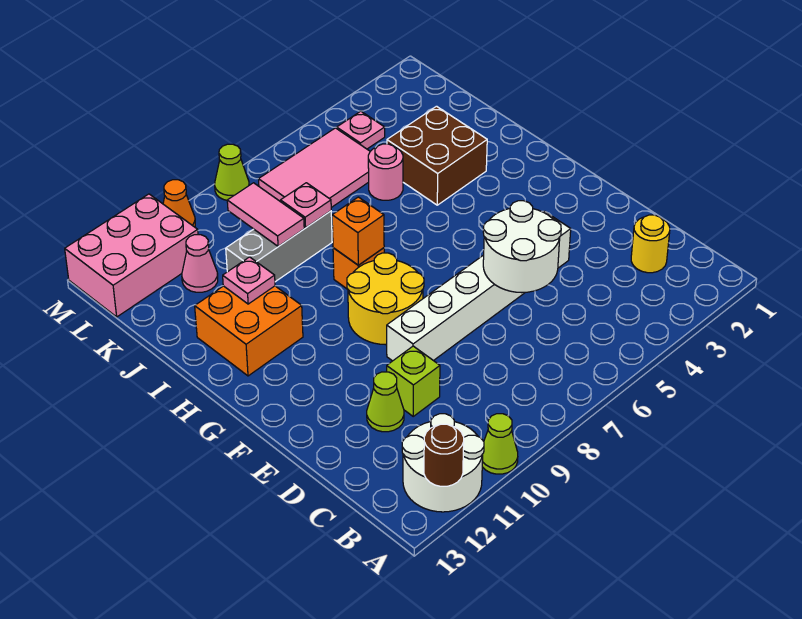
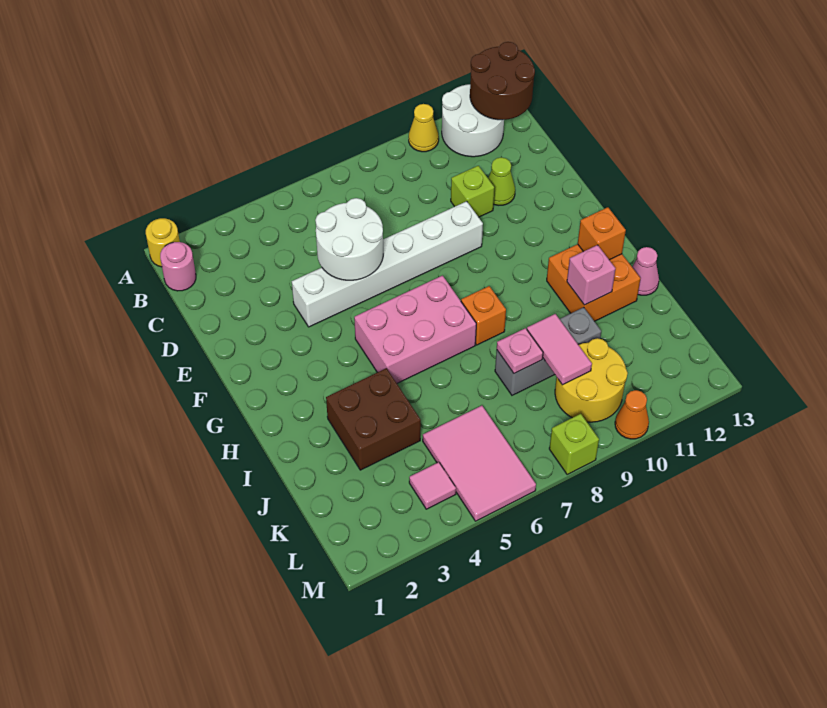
lime 1x1 cone [482,414,518,474] -> yellow 1x1 cone [409,104,439,152]
brown 1x1 round brick [424,424,464,486] -> brown 2x2 round brick [470,42,535,120]
yellow 1x1 round brick [631,215,670,273] -> yellow 1x1 round brick moved to [146,218,180,267]
yellow 2x2 round brick [347,253,424,345] -> yellow 2x2 round brick moved to [555,338,628,422]
orange 1x1 brick [332,197,384,265] -> orange 1x1 brick moved to [578,207,626,260]
pink 1x1 plate [223,257,275,304] -> pink 1x1 brick [567,245,615,305]
pink 1x1 round brick [368,144,403,200] -> pink 1x1 round brick moved to [160,242,196,291]
pink 2x3 tile [259,128,370,208] -> pink 2x3 tile turned to [423,406,536,521]
pink 1x1 cone [182,235,218,292] -> pink 1x1 cone moved to [632,247,659,295]
pink 1x1 plate [337,111,385,149] -> pink 1x1 tile [409,462,456,509]
pink 2x3 brick [65,194,198,317] -> pink 2x3 brick moved to [354,276,476,383]
lime 1x1 cone [215,144,249,200] -> lime 1x1 brick [549,414,599,474]

